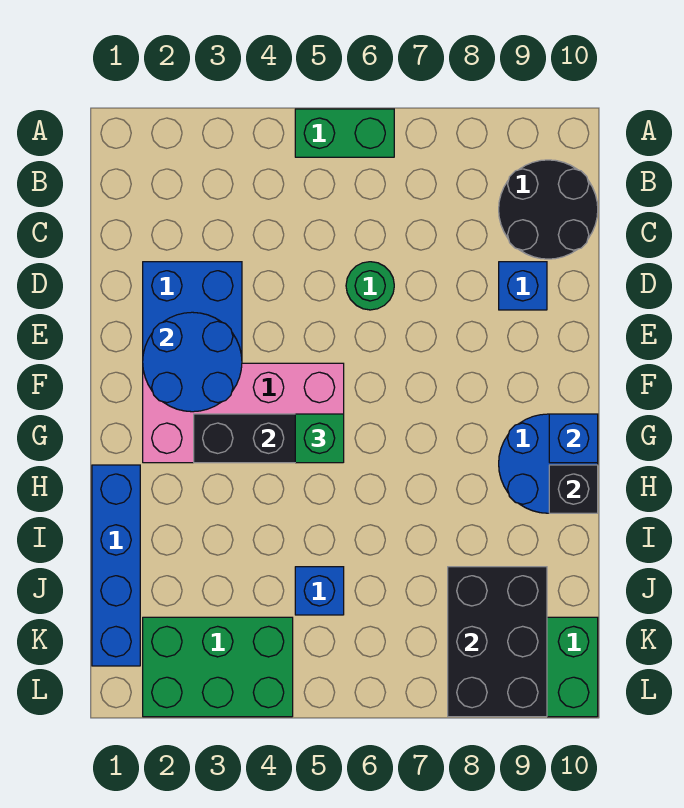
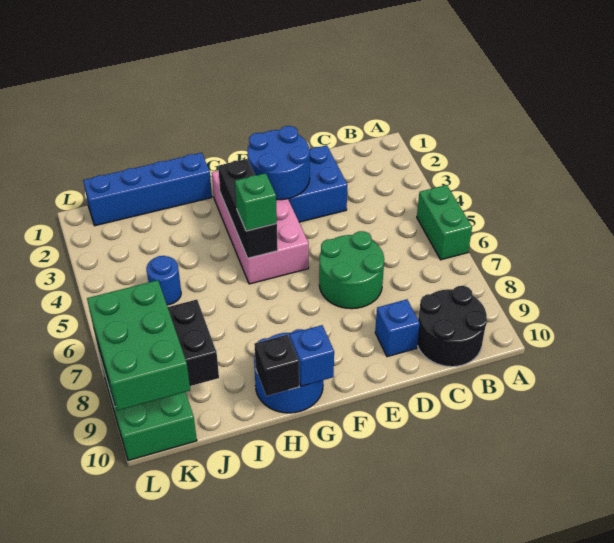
green 1x1 round brick [346,262,394,310] -> green 2x2 round brick [319,231,384,309]
blue 1x1 brick [295,567,344,615] -> blue 1x1 round brick [146,256,181,305]
green 2x3 brick [143,617,293,717] -> green 2x3 brick moved to [87,280,190,411]

